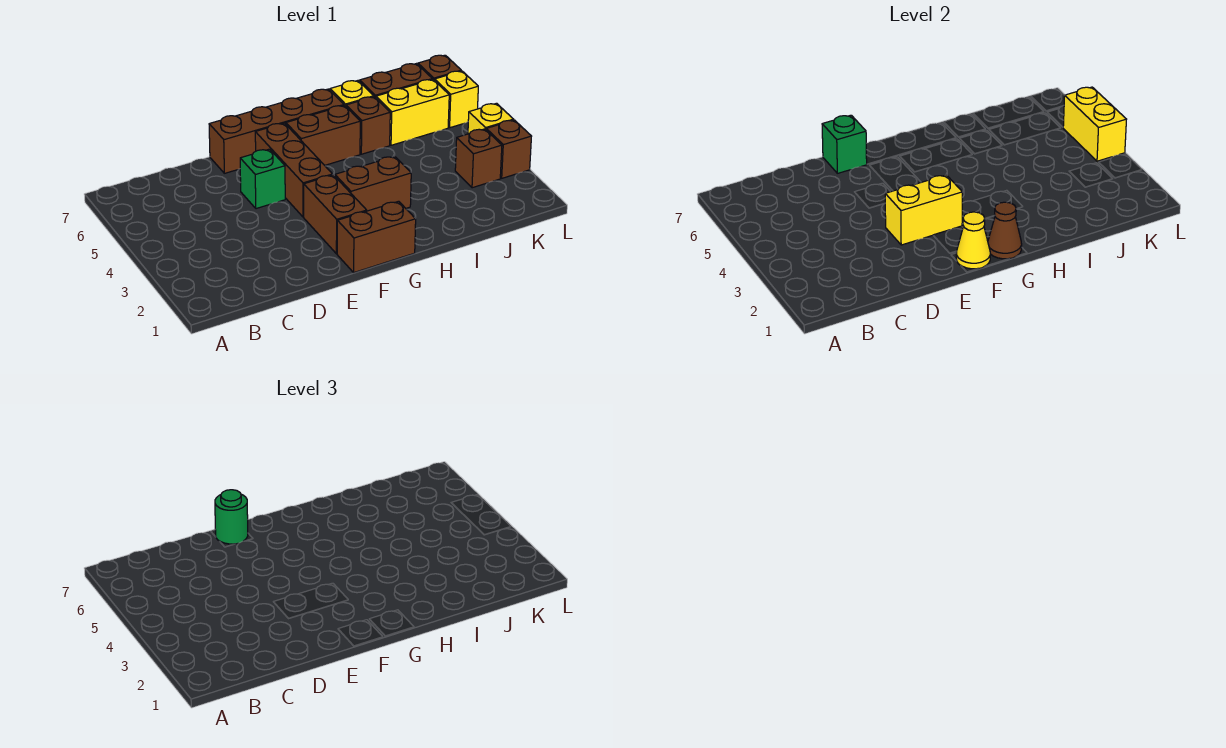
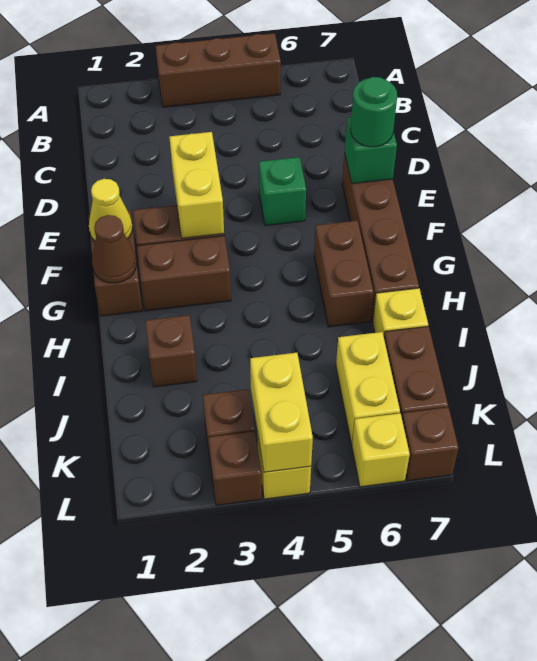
brown 1x3 brick [255,123,333,217] -> brown 1x3 brick moved to [156,33,281,107]
brown 1x2 brick [335,156,411,211] -> brown 1x2 brick turned to [137,236,231,311]
brown 1x1 brick [346,97,390,154] -> brown 1x1 brick moved to [145,315,197,387]
yellow 1x2 brick [1063,87,1126,161] -> yellow 1x2 brick turned to [250,353,313,472]

